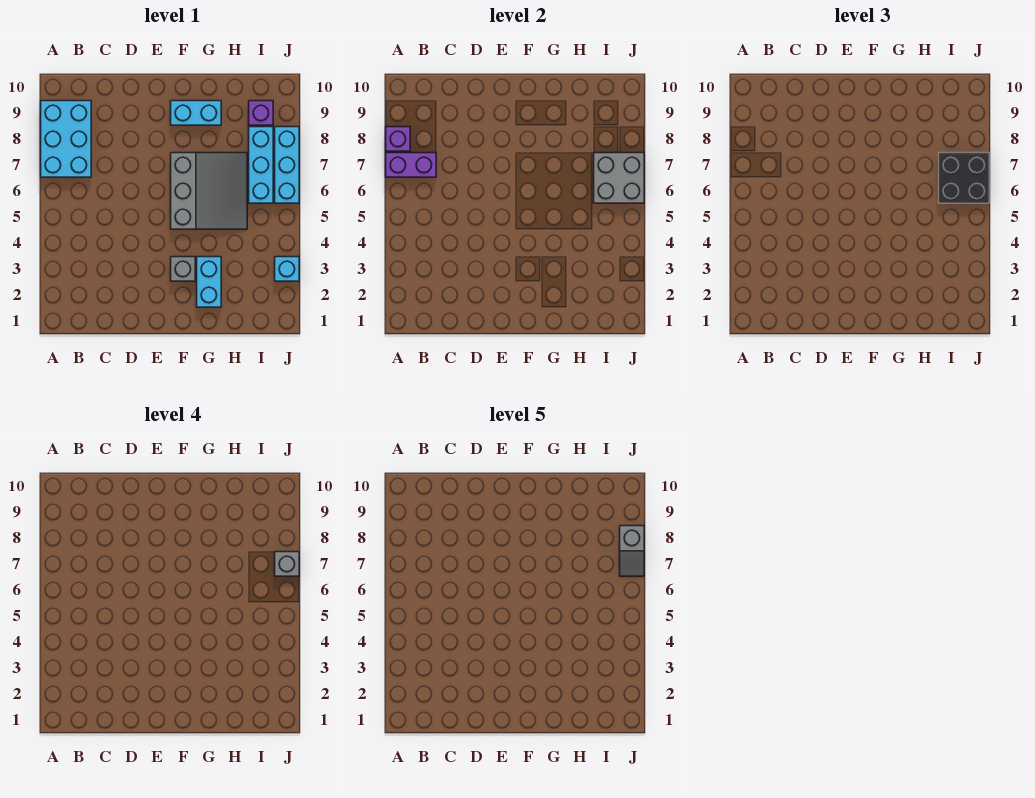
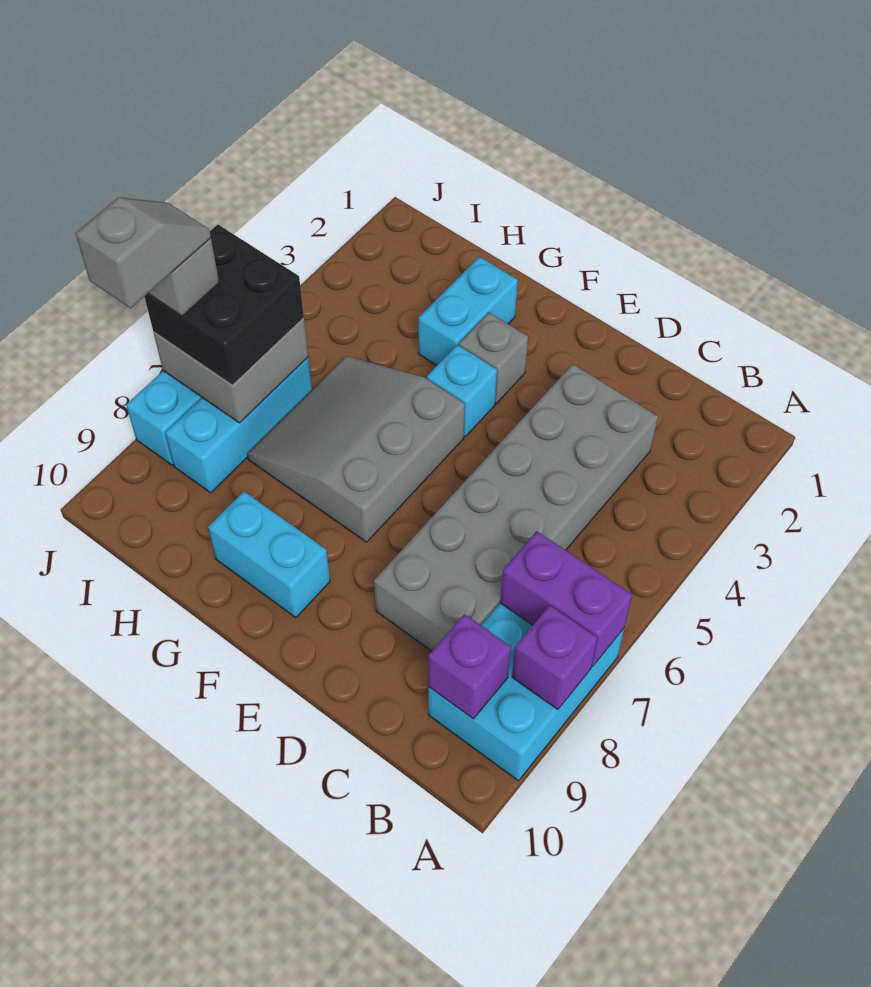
none -> grey 2x6 brick [374,364,658,651]
purple 1x1 brick [249,101,273,125] -> purple 1x1 brick moved to [428,614,511,719]
cyan 1x1 brick [275,257,299,281] -> cyan 1x1 brick moved to [427,345,497,437]

